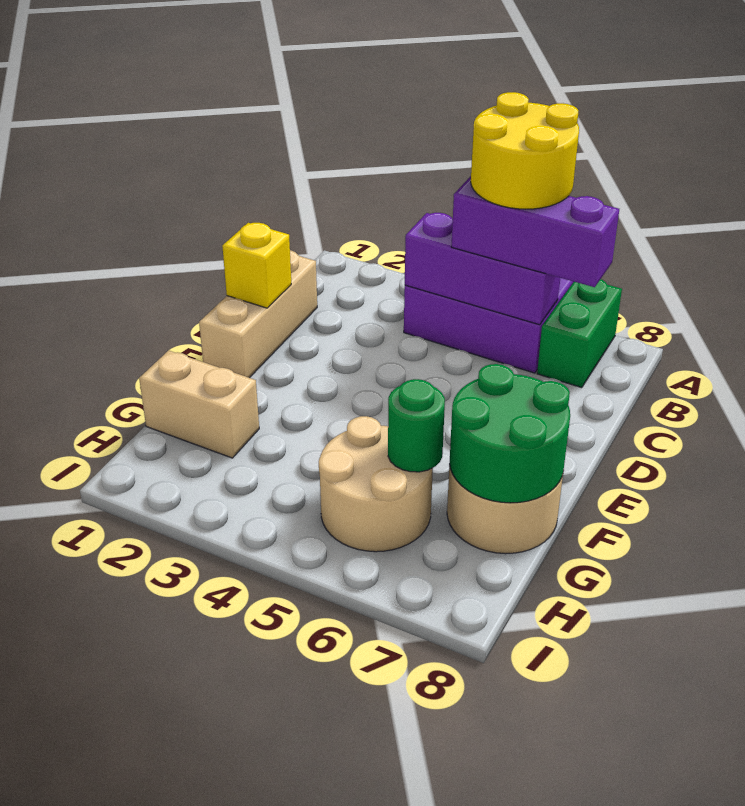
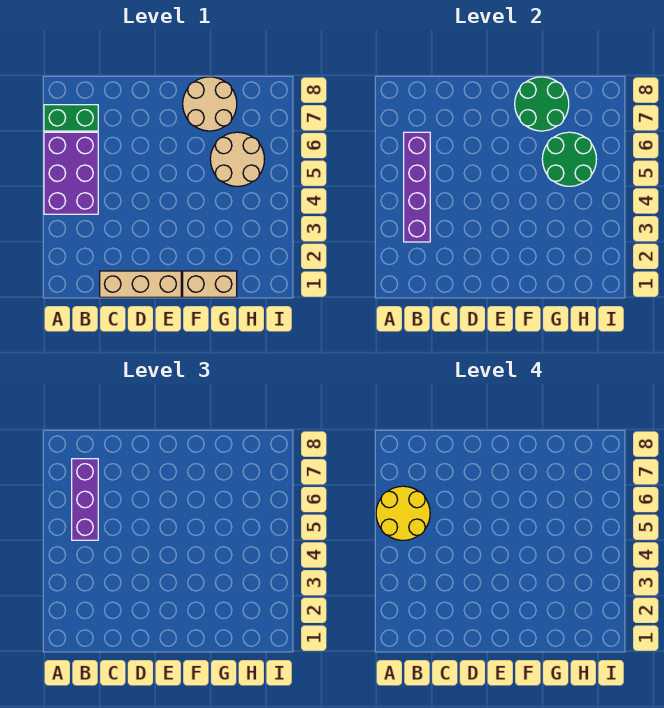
purple 1x3 brick [405,213,560,325] -> purple 1x4 brick [404,132,430,242]
yellow 1x1 brick [222,223,291,308] -> none
tan 1x2 brick [139,351,259,458] -> tan 1x2 brick turned to [183,271,237,297]
green 1x1 round brick [388,379,445,472] -> green 2x2 round brick [542,132,596,186]

